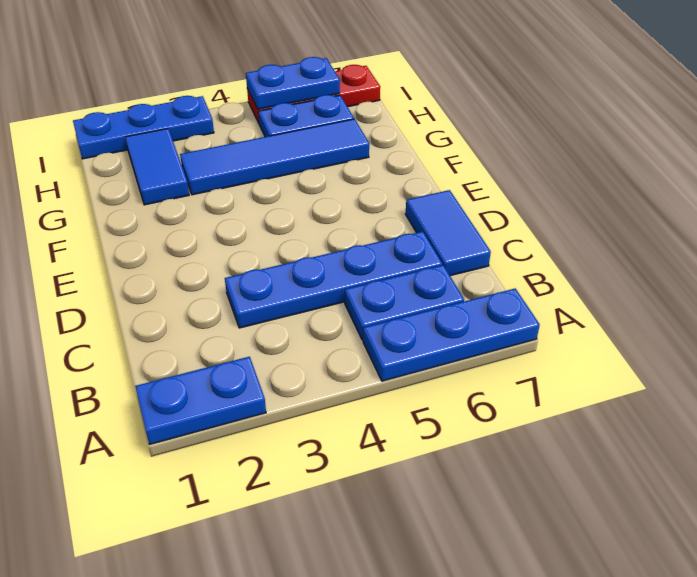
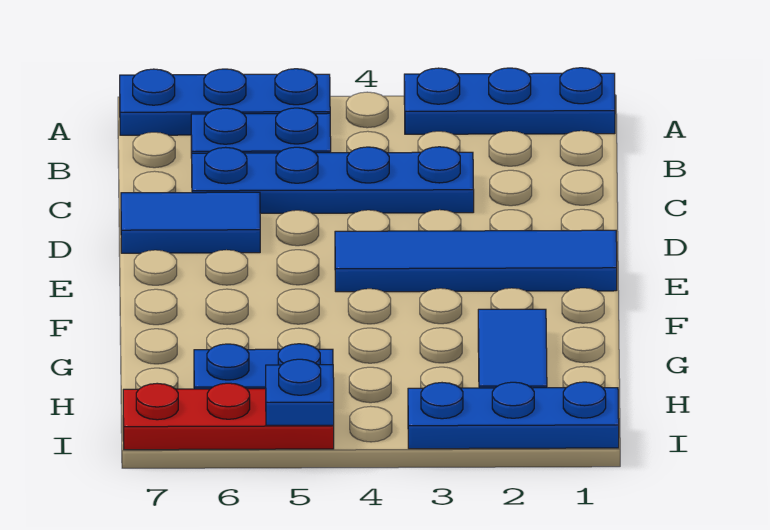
blue 1x2 plate [135,357,266,444] -> blue 1x3 plate [404,68,615,134]
blue 1x2 tile [405,190,491,276] -> blue 1x2 tile turned to [121,192,260,253]
blue 1x4 tile [180,119,369,195] -> blue 1x4 tile moved to [335,230,617,292]
blue 1x2 plate [246,57,340,109] -> blue 1x1 plate [266,359,334,425]

